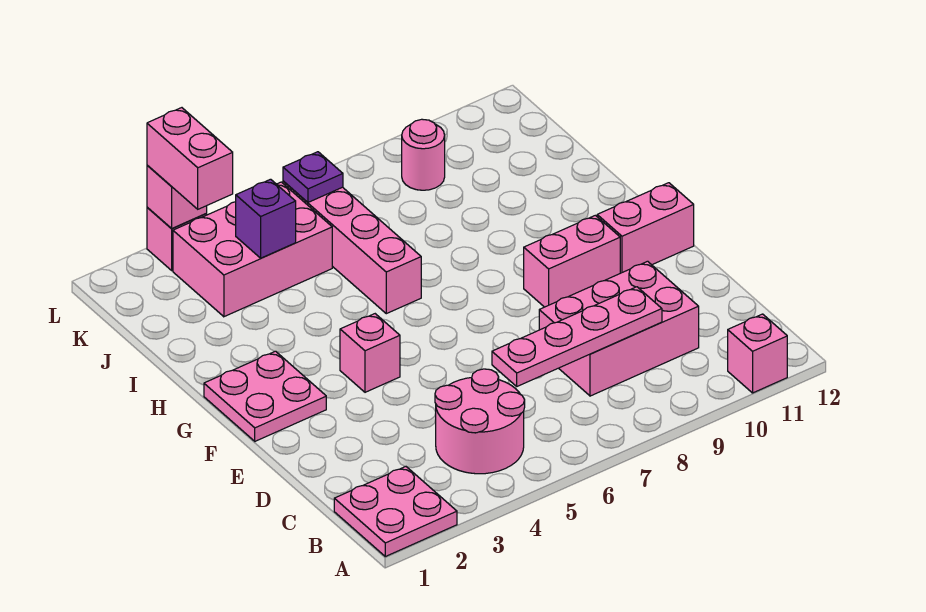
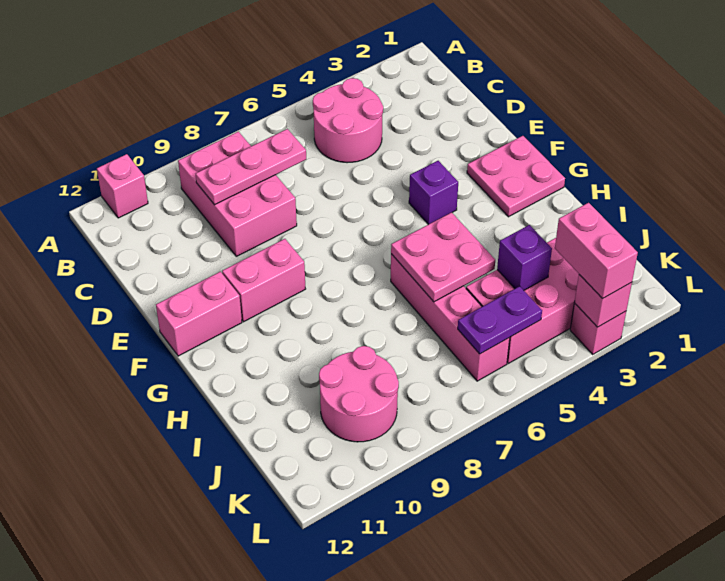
pink 2x2 plate [334,467,457,556] -> pink 2x2 plate moved to [391,212,495,302]
pink 1x4 plate [492,287,662,386] -> pink 1x3 plate [196,129,306,205]
pink 2x3 brick [539,261,699,396] -> pink 2x3 brick turned to [178,132,297,256]
pink 1x1 brick [340,314,400,392] -> purple 1x1 brick [409,161,458,224]
purple 1x1 plate [283,152,343,202] -> purple 1x2 plate [458,286,542,354]
pink 1x1 round brick [402,119,445,190] -> pink 2x2 round brick [319,346,399,442]

